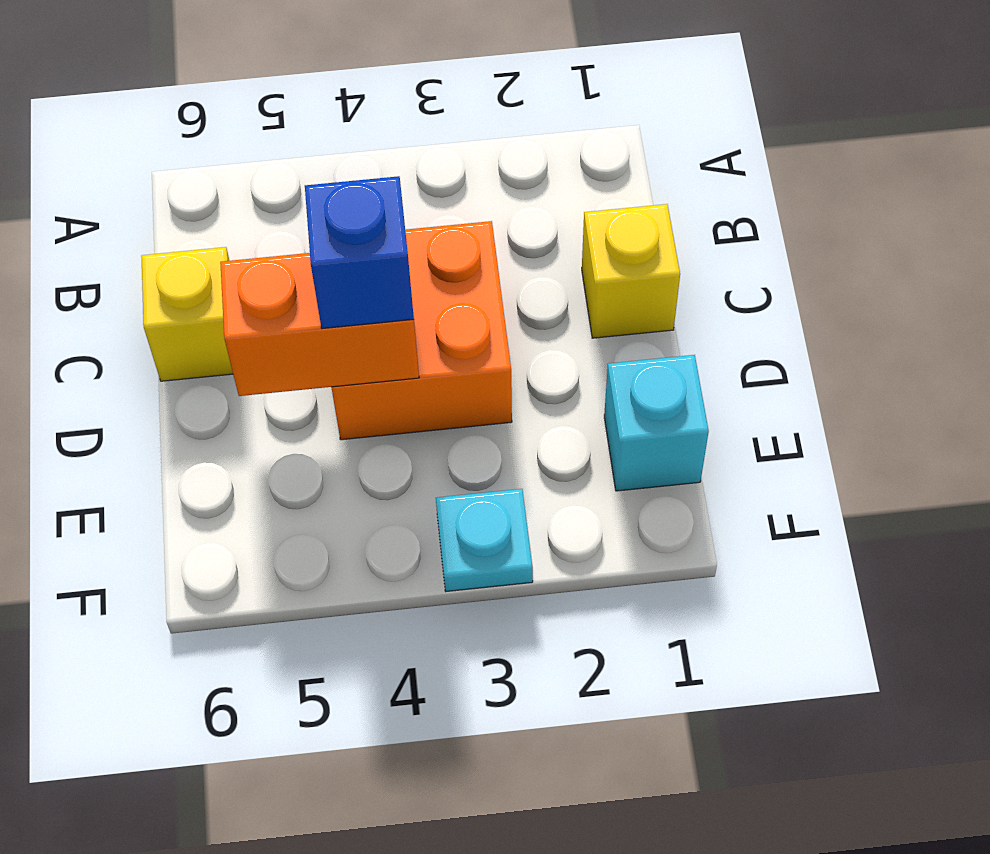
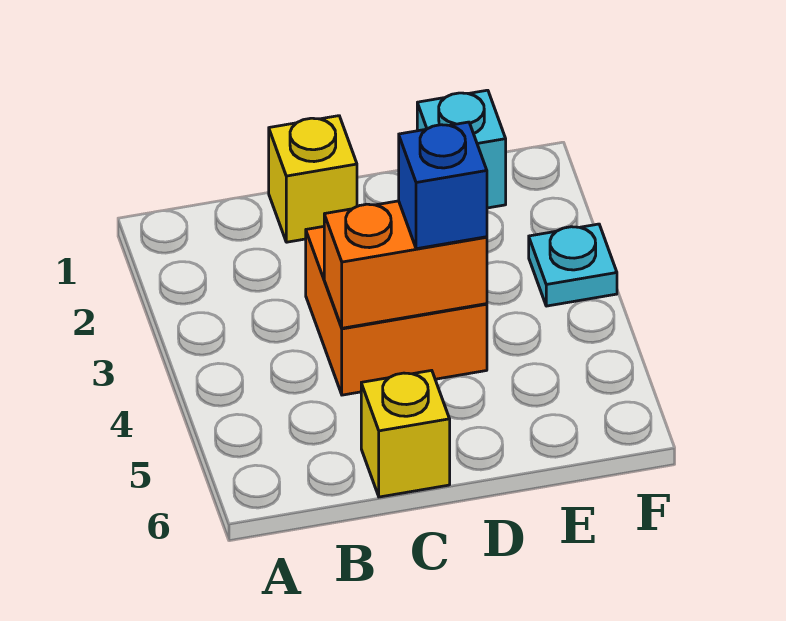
orange 1x2 brick [220,253,419,396] -> orange 1x2 brick turned to [324,201,487,328]

